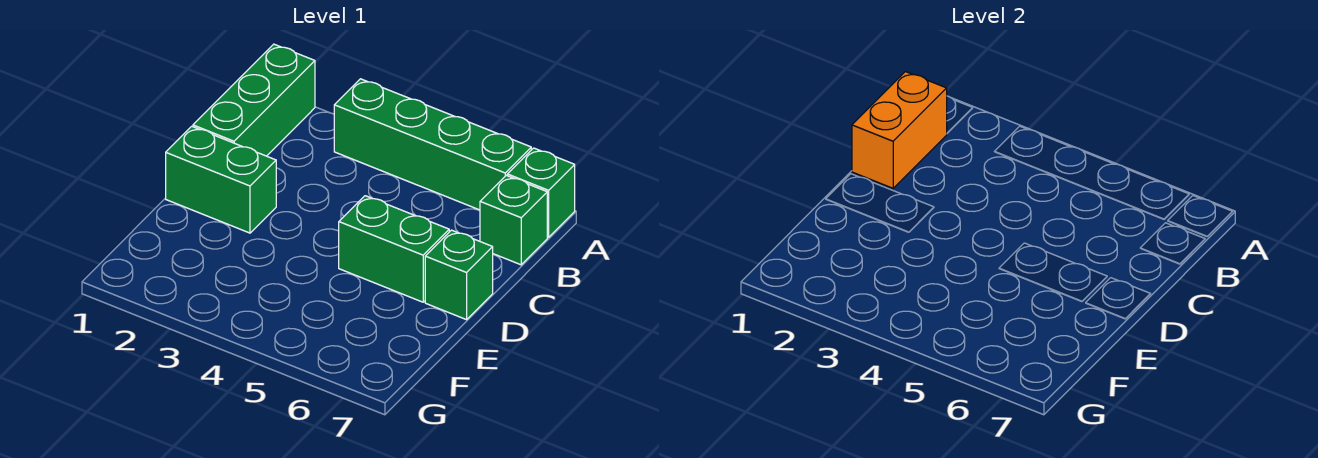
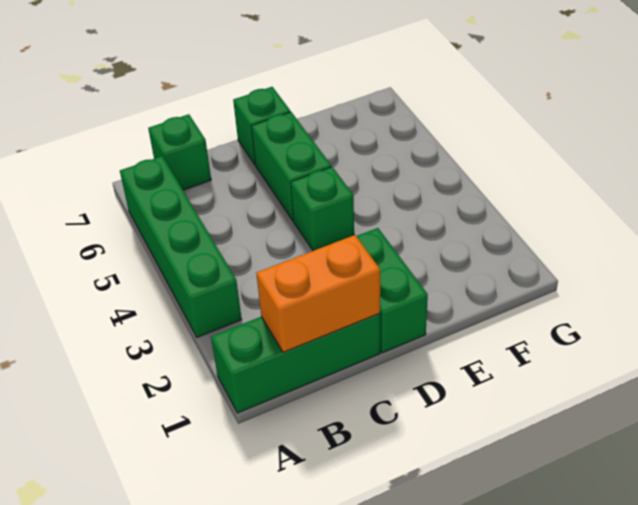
green 1x1 brick [507,148,575,237] -> green 1x1 brick moved to [291,167,354,251]

